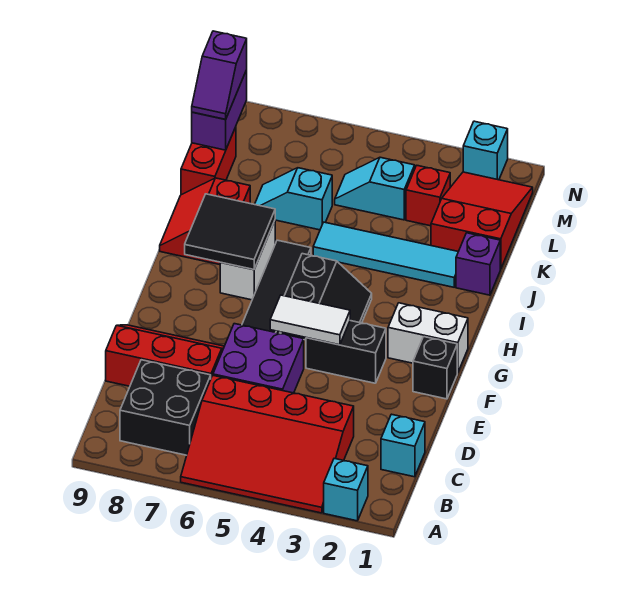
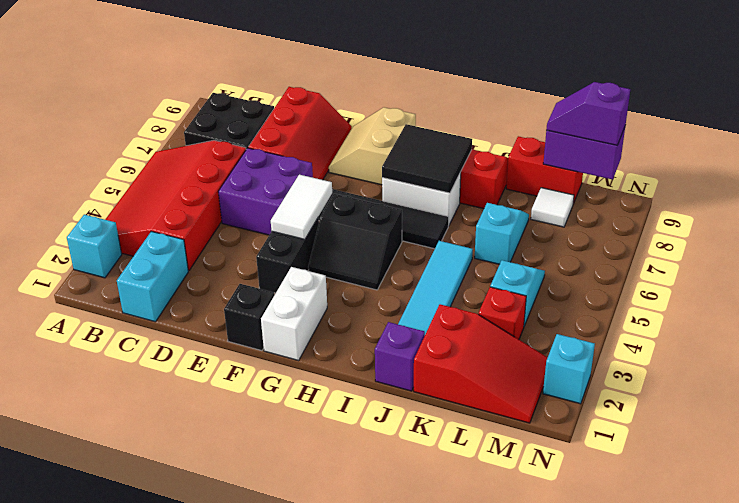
cyan 1x1 brick [381,414,425,477] -> cyan 1x2 brick [117,231,188,322]
none -> tan 2x2 slope [329,107,416,185]
none -> white 1x1 tile [531,188,574,227]

